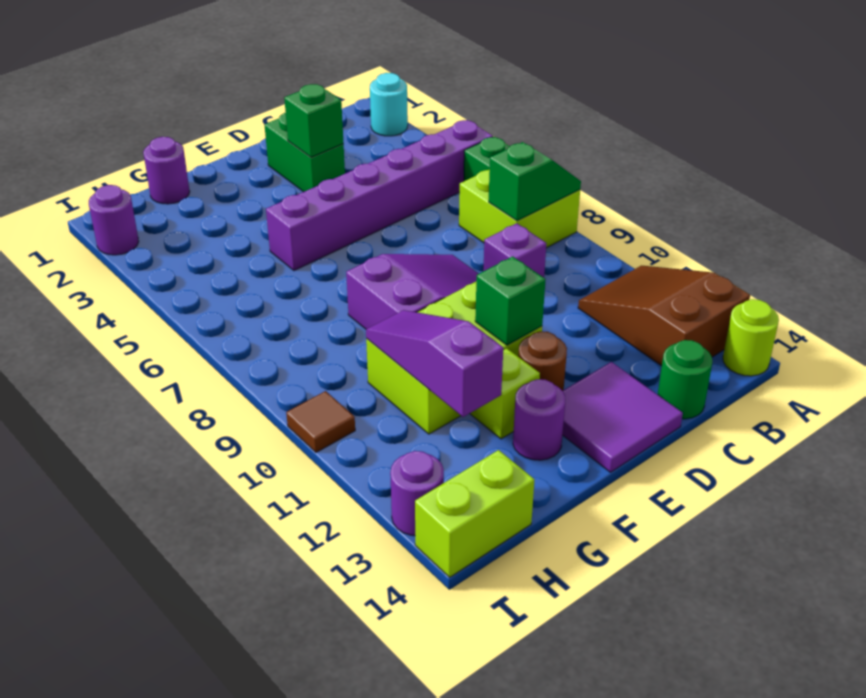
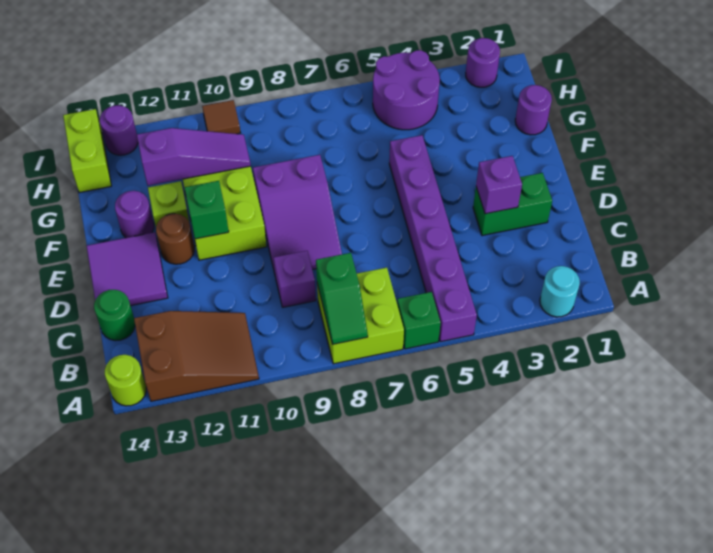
green 1x1 brick [284,84,344,157] -> purple 1x1 brick [476,156,522,214]
none -> purple 2x2 round brick [373,50,440,130]

